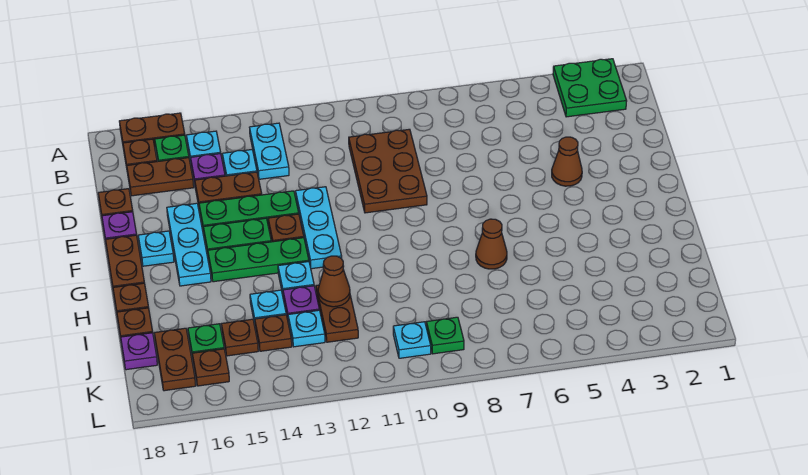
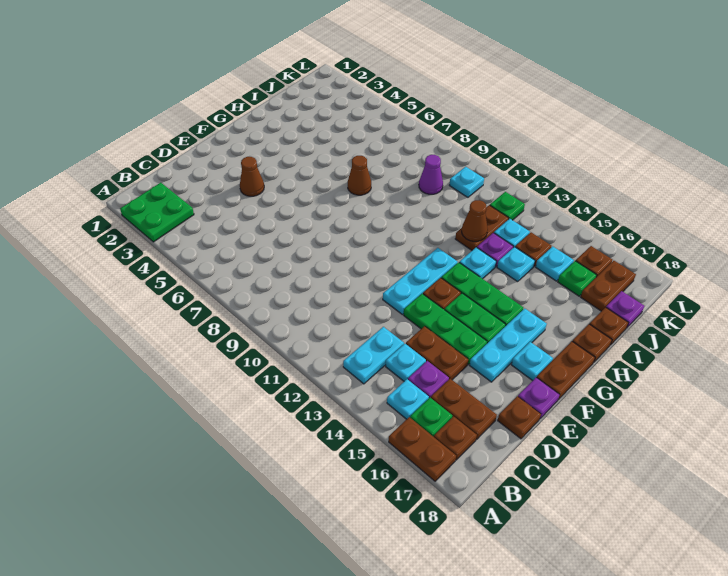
brown 2x3 plate [349,129,427,213] -> none
none -> purple 1x1 cone [419,155,443,194]
brown 1x1 plate [221,319,258,356] -> cyan 1x1 plate [536,246,574,281]
green 1x1 plate [426,317,464,354] -> green 1x1 plate moved to [490,192,525,220]

